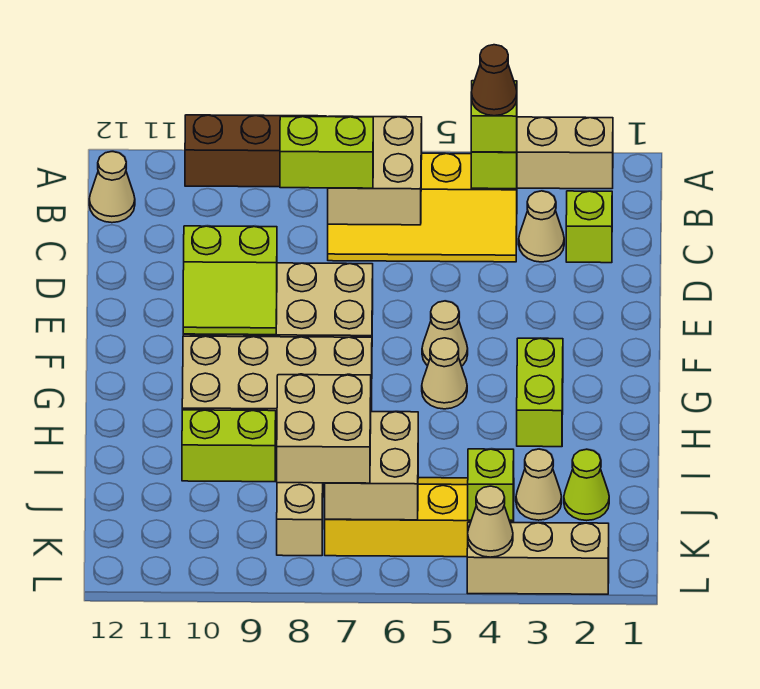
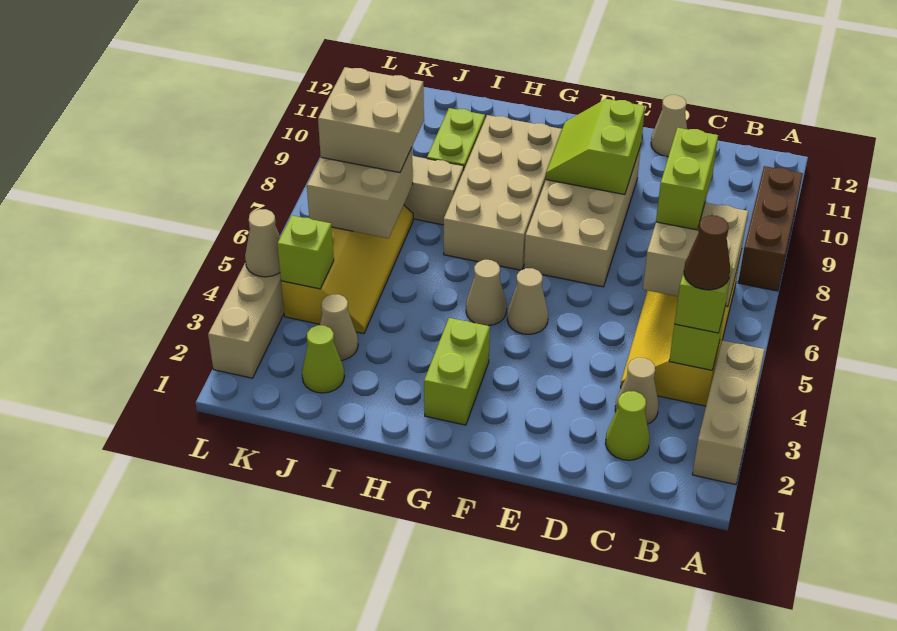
tan 1x1 cone [89,152,135,223] -> tan 1x1 cone moved to [651,95,687,157]
lime 1x1 brick [566,191,612,263] -> lime 1x1 cone [606,391,650,460]
lime 1x2 brick [517,338,563,447] -> lime 1x2 brick turned to [424,318,490,425]

